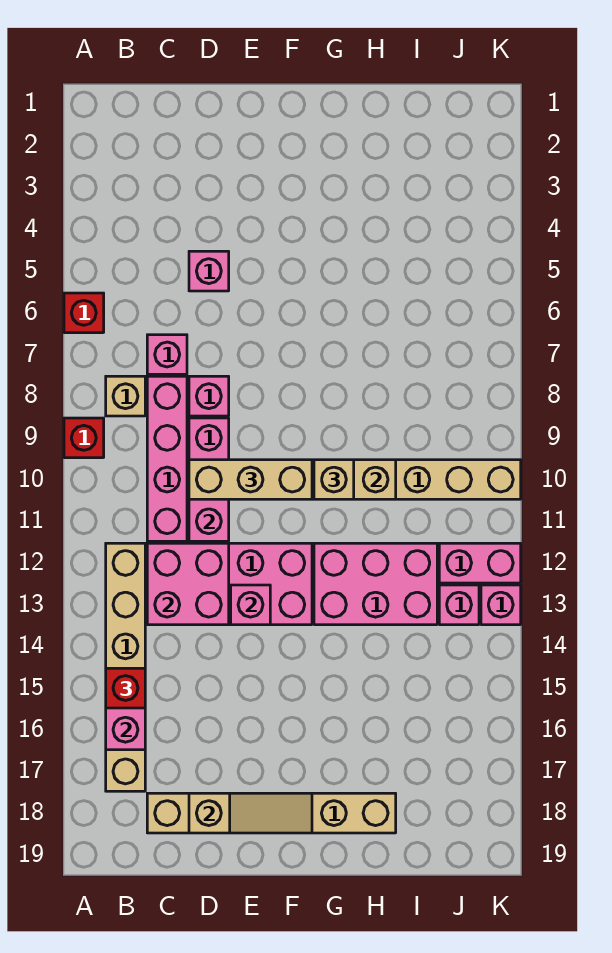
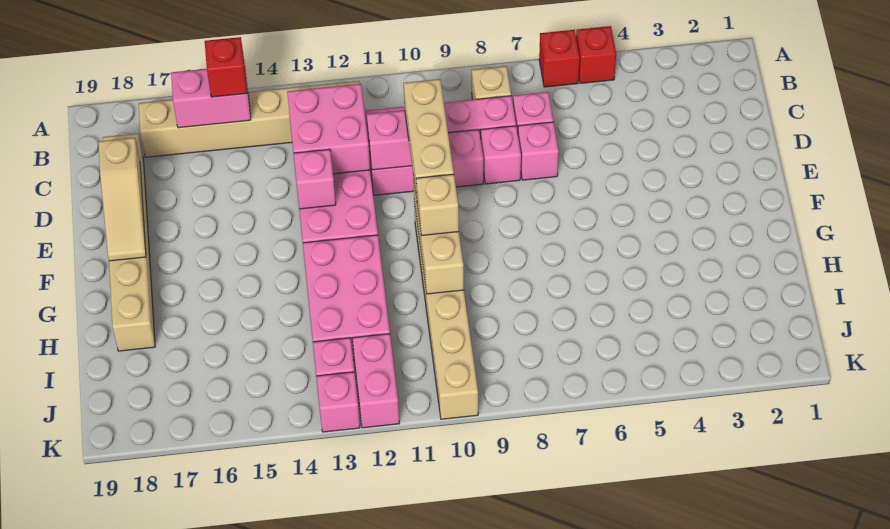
red 1x1 brick [64,418,104,458] -> red 1x1 brick moved to [576,26,616,83]
pink 1x1 brick [189,251,229,291] -> pink 1x1 brick moved to [518,122,559,180]

